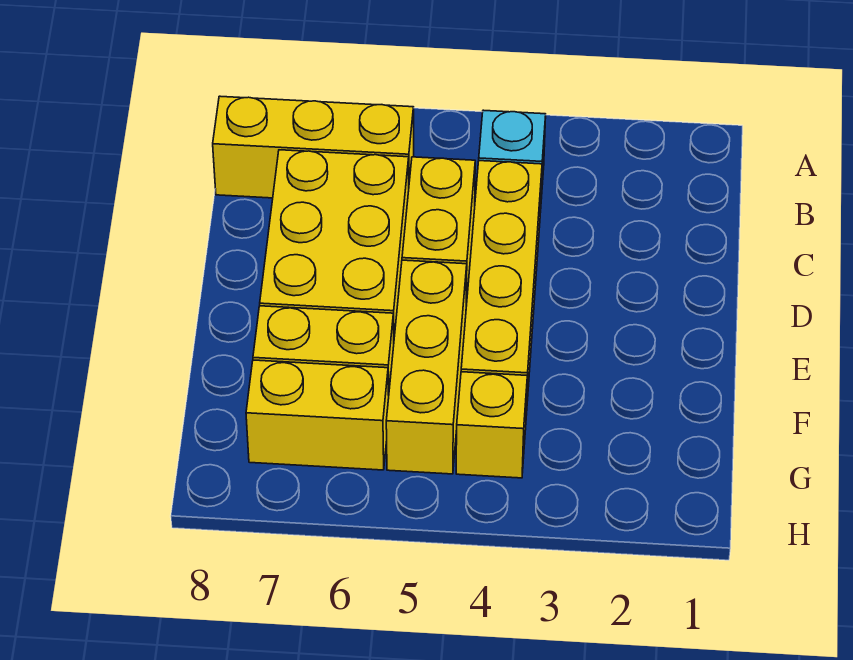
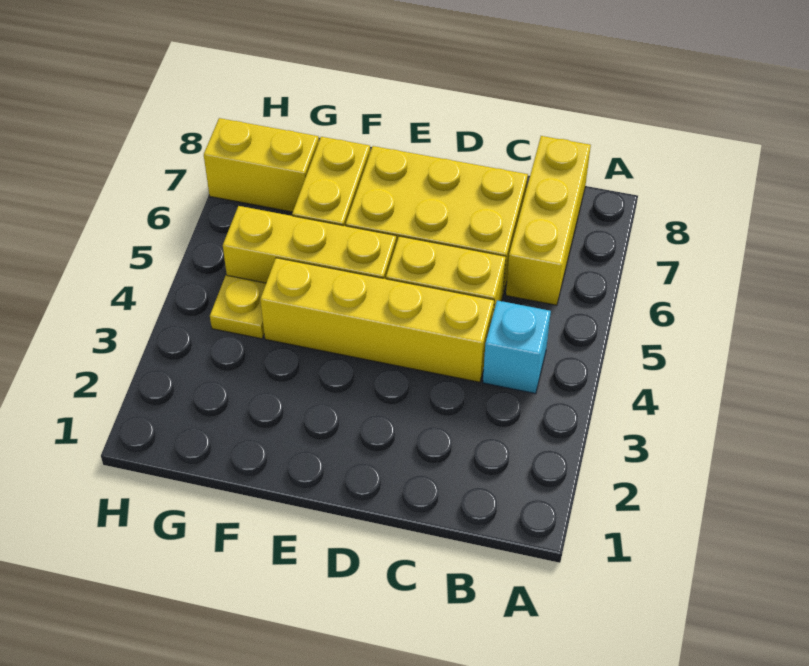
yellow 1x1 brick [456,372,527,478] -> yellow 1x1 plate [210,275,266,339]
yellow 1x2 brick [246,360,389,470] -> yellow 1x2 brick turned to [204,118,319,212]

